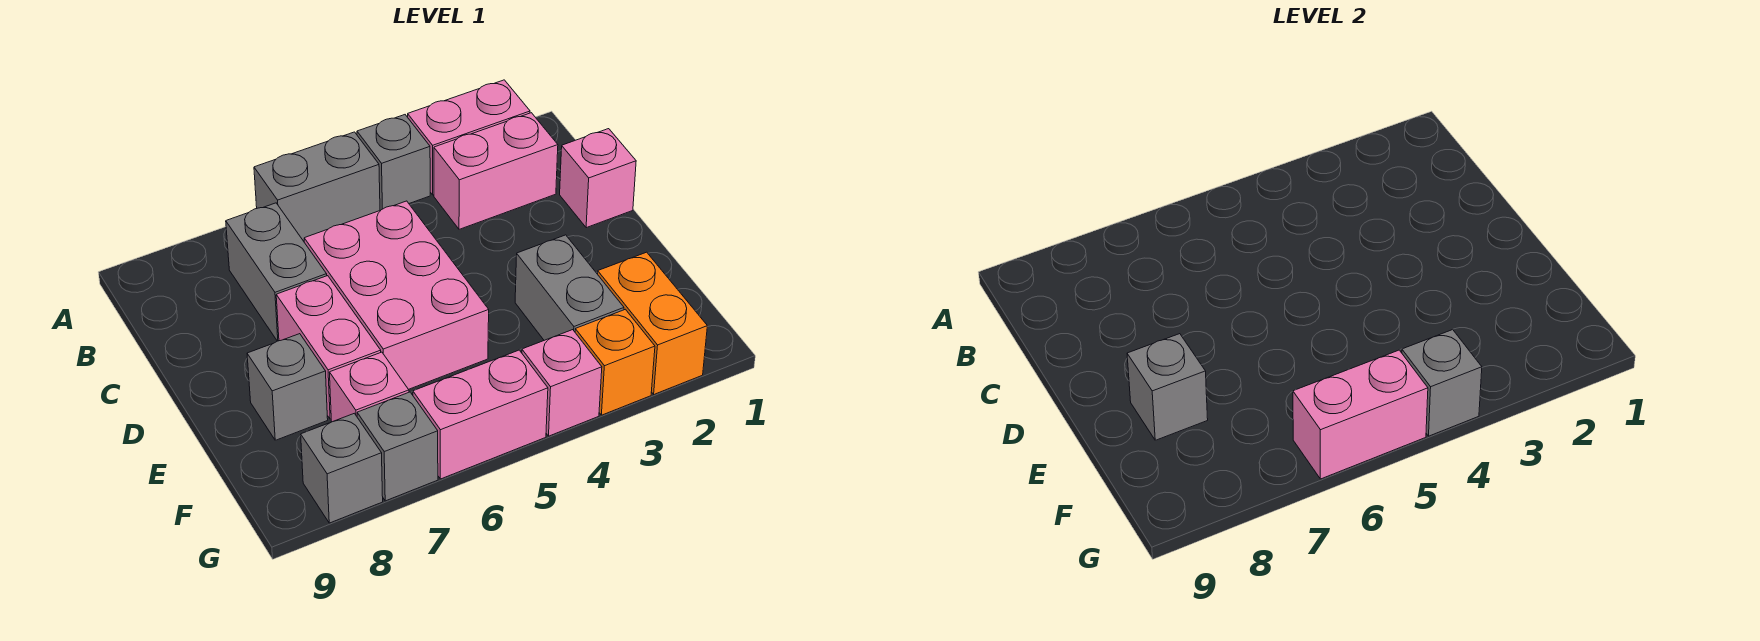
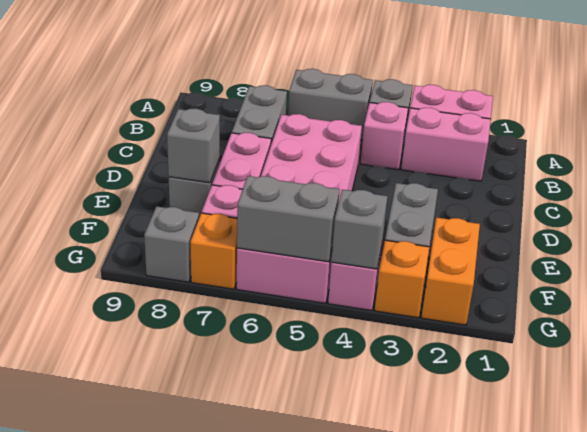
pink 1x1 brick [560,129,636,228] -> pink 1x1 brick moved to [361,102,408,170]
pink 1x2 brick [1293,350,1428,479] -> grey 1x2 brick [237,176,340,262]
grey 1x1 brick [357,392,438,501] -> orange 1x1 brick [190,213,237,289]

